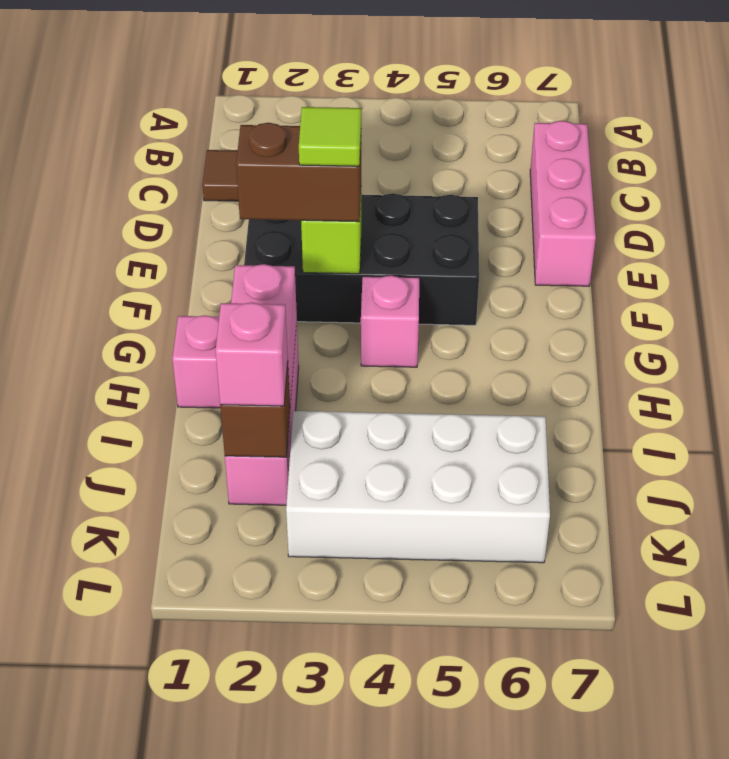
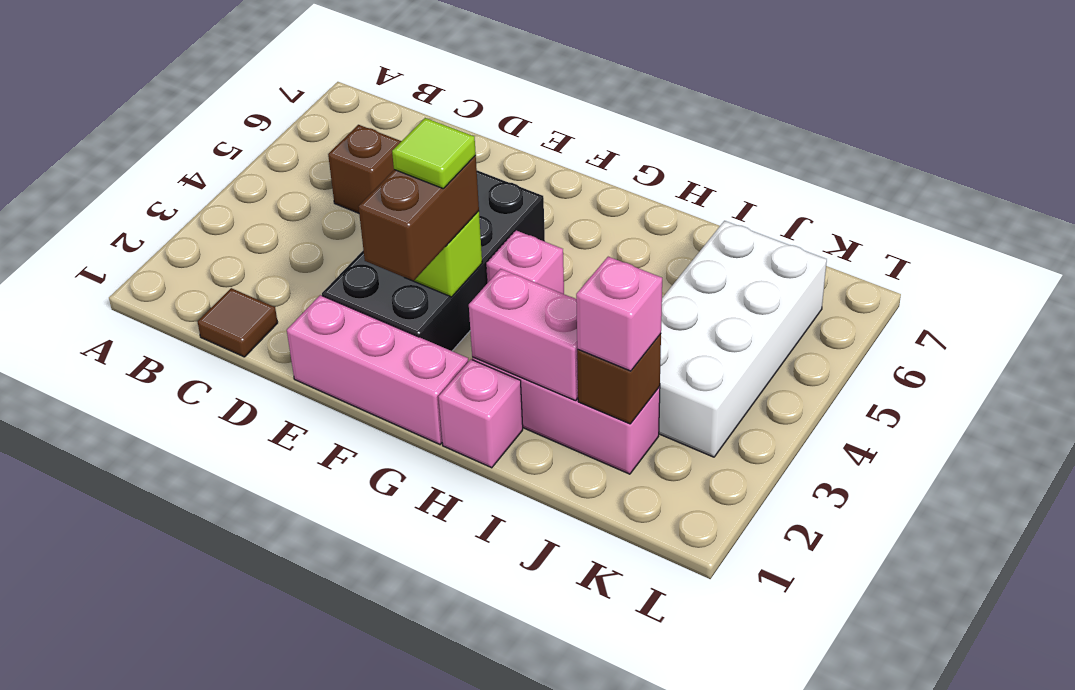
none -> brown 1x1 brick [328,125,401,213]
pink 1x3 brick [530,121,596,286] -> pink 1x3 brick moved to [287,295,468,444]

